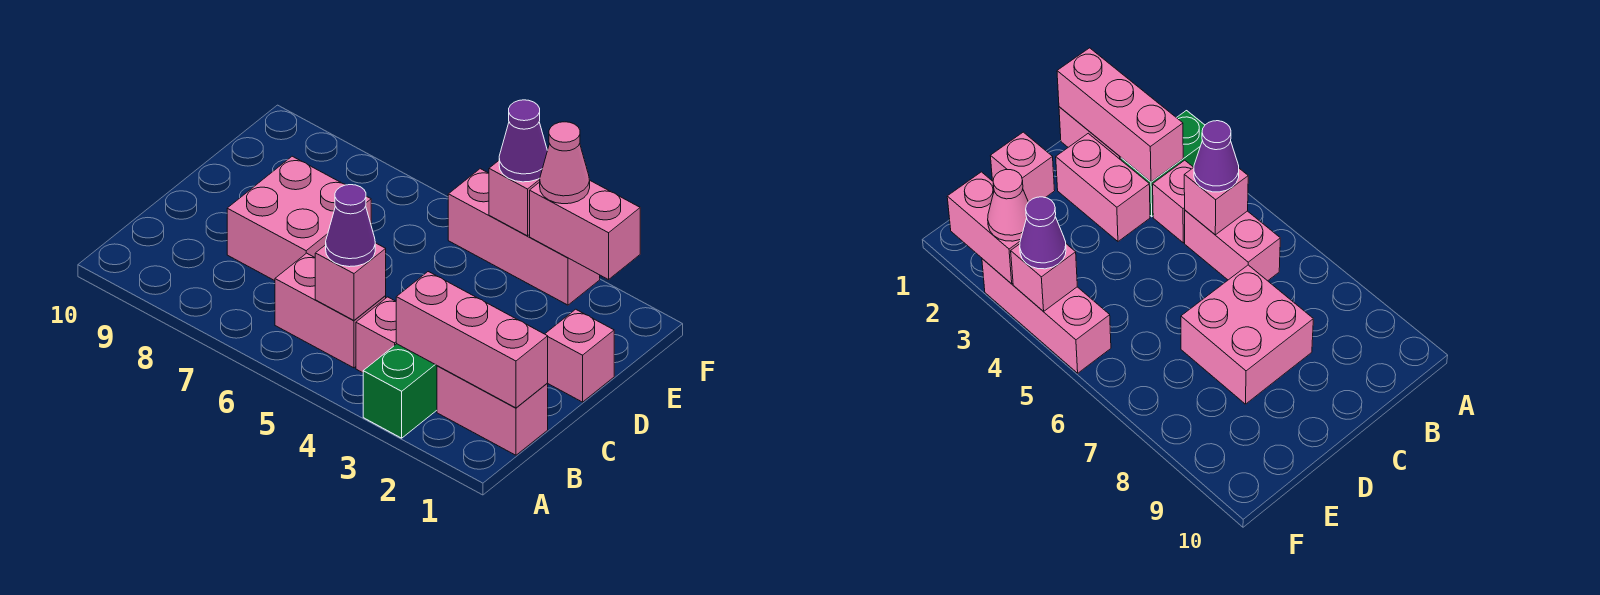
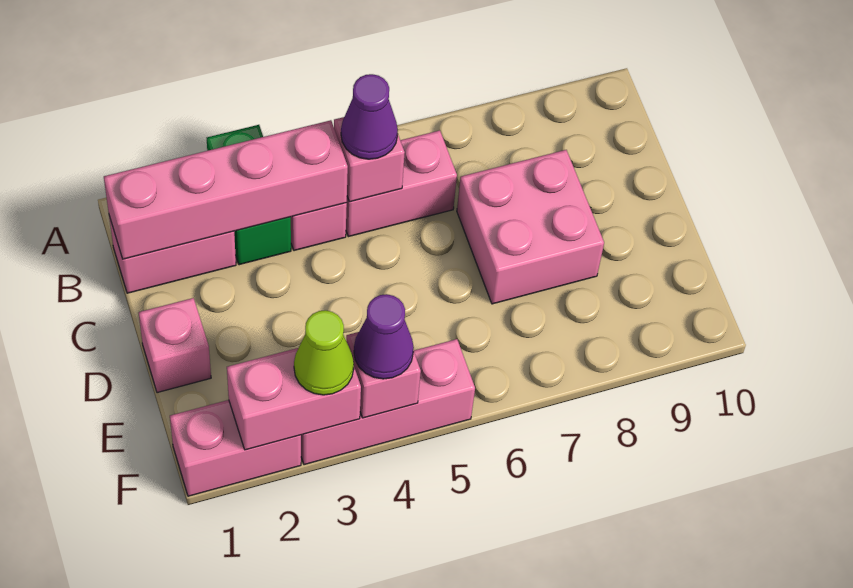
pink 1x3 brick [396,272,548,408] -> pink 1x4 brick [104,120,348,259]
pink 1x2 brick [1056,133,1150,241] -> pink 1x2 brick moved to [170,400,301,496]
pink 1x1 cone [540,122,590,204] -> lime 1x1 cone [294,310,354,395]

